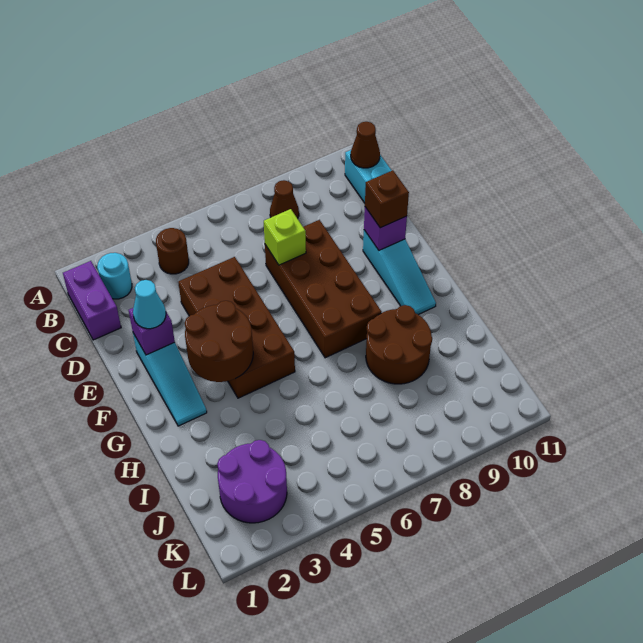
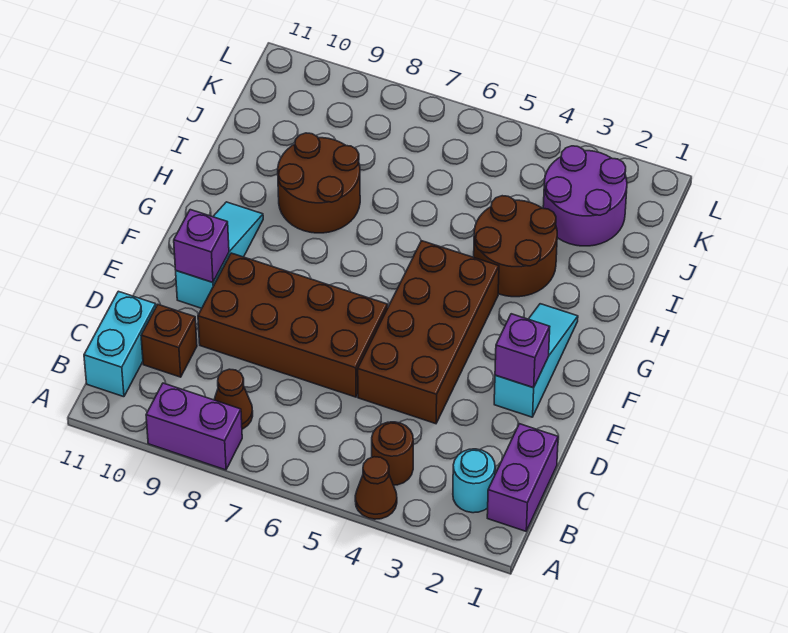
none -> purple 1x2 brick [146,383,242,470]
brown 1x1 cone [351,122,380,168] -> brown 1x1 cone moved to [355,457,397,519]
brown 2x4 brick [265,220,381,358] -> brown 2x4 brick turned to [198,253,388,397]
lime 1x1 brick [264,209,306,265] -> none
cyan 1x1 cone [133,280,166,329] -> none
brown 1x1 brick [365,170,409,228] -> brown 1x1 brick moved to [141,305,197,377]
brown 2x2 round brick [185,301,253,382] -> brown 2x2 round brick moved to [474,196,557,297]

